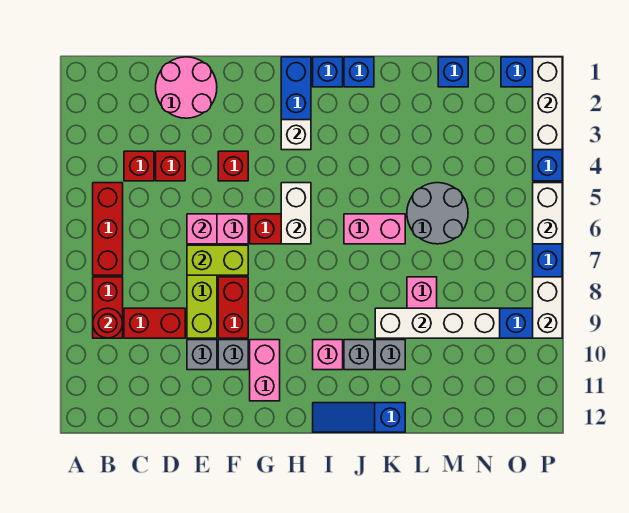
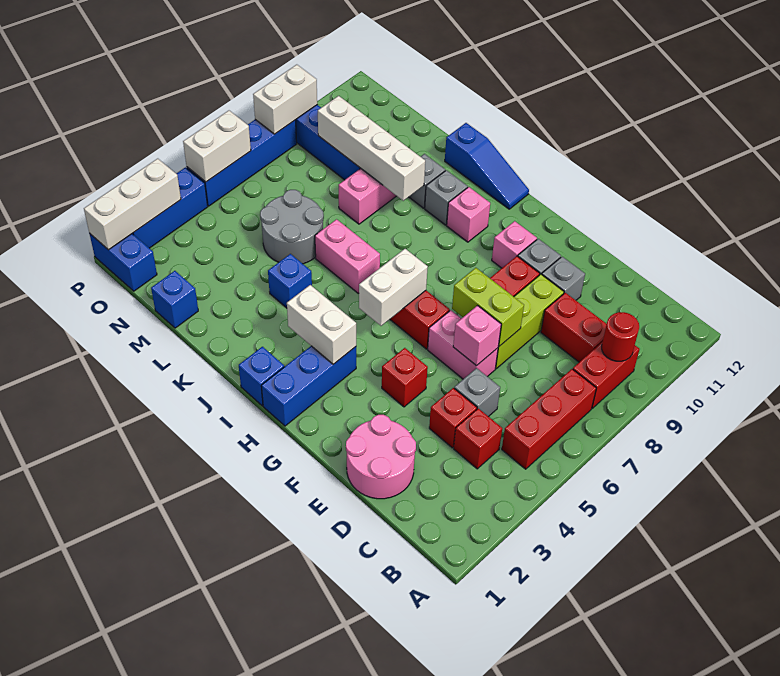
none -> grey 1x1 brick [454,368,500,417]
pink 1x2 brick [250,340,280,401] -> pink 1x1 brick [492,221,537,268]
white 1x1 brick [281,120,311,150] -> white 1x2 brick [287,285,356,364]
blue 1x1 brick [344,57,374,87] -> blue 1x1 brick moved to [268,254,312,308]

